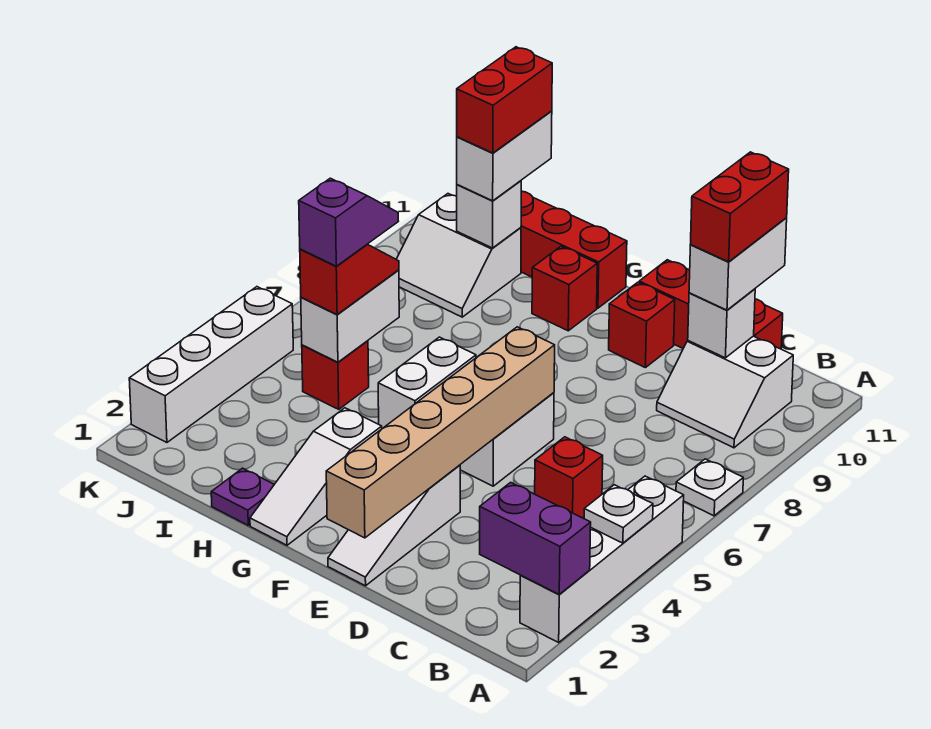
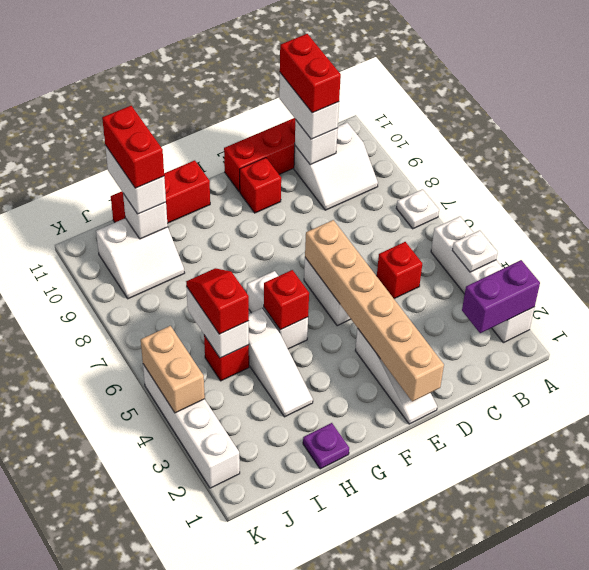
white 1x3 slope [250,408,382,545] -> white 1x3 slope moved to [249,308,313,417]
red 1x1 brick [532,246,597,331] -> red 1x1 brick moved to [264,270,309,330]
purple 1x2 slope [299,178,398,266] -> none
none -> tan 1x2 brick [141,326,205,413]

